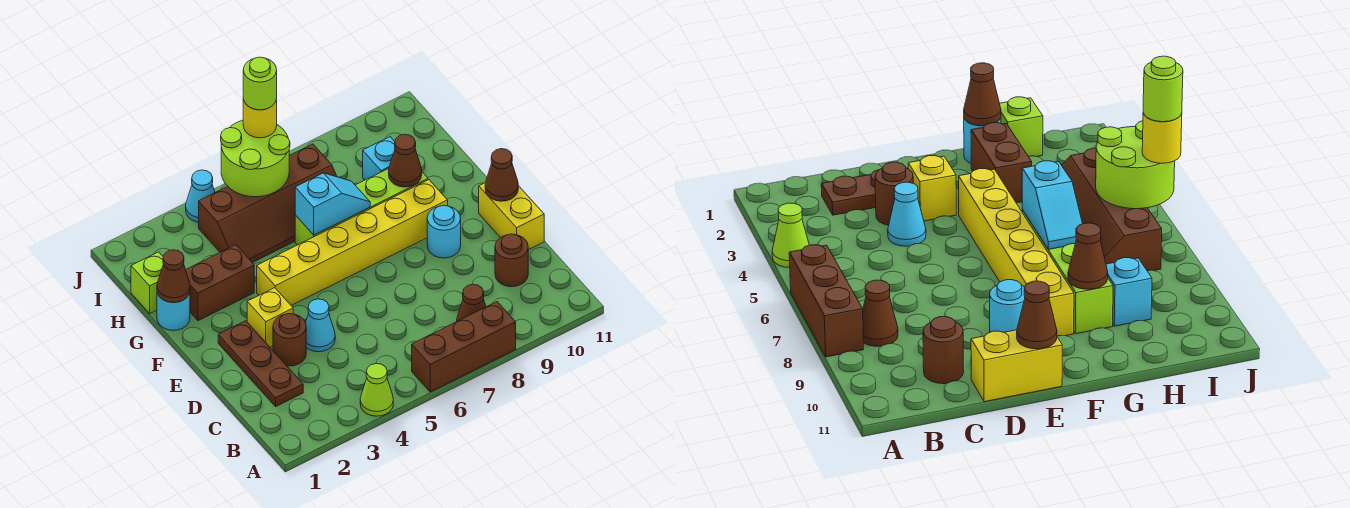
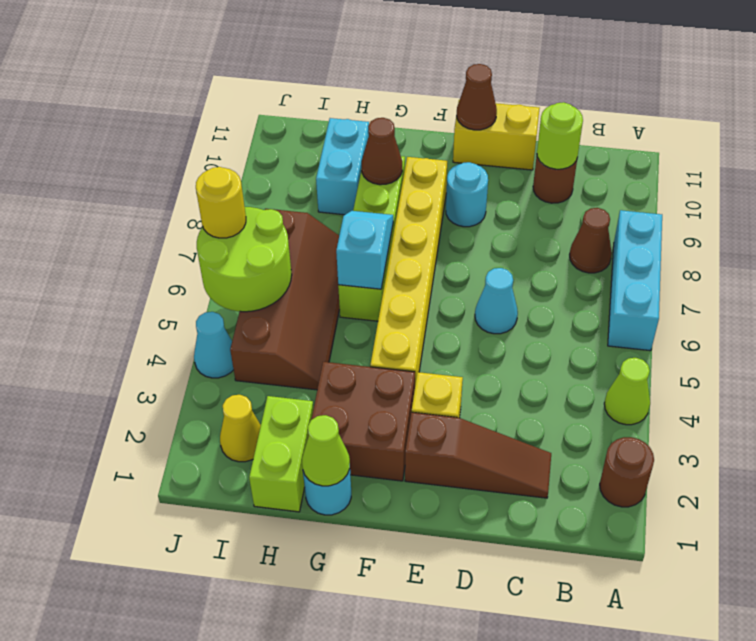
brown 1x3 brick [412,302,516,392] -> cyan 1x3 brick [608,210,662,351]
brown 1x3 plate [218,321,303,406] -> brown 1x3 slope [405,412,551,498]
brown 1x1 round brick [273,314,306,366] -> brown 1x1 round brick moved to [600,437,654,507]
cyan 1x1 cone [306,299,335,352] -> cyan 1x1 cone moved to [475,268,518,334]
brown 1x1 cone [157,250,190,303] -> lime 1x1 cone [302,415,350,486]
brown 1x2 brick [186,245,254,321] -> brown 2x2 brick [307,362,415,481]
lime 1x1 brick [131,252,163,313] -> lime 1x2 brick [249,396,313,512]
cyan 1x1 brick [363,137,395,180] -> cyan 1x2 brick [316,118,369,215]
none -> yellow 1x1 cone [220,395,261,462]
lime 1x1 round brick [243,57,277,110] -> lime 1x1 round brick moved to [537,102,583,169]

